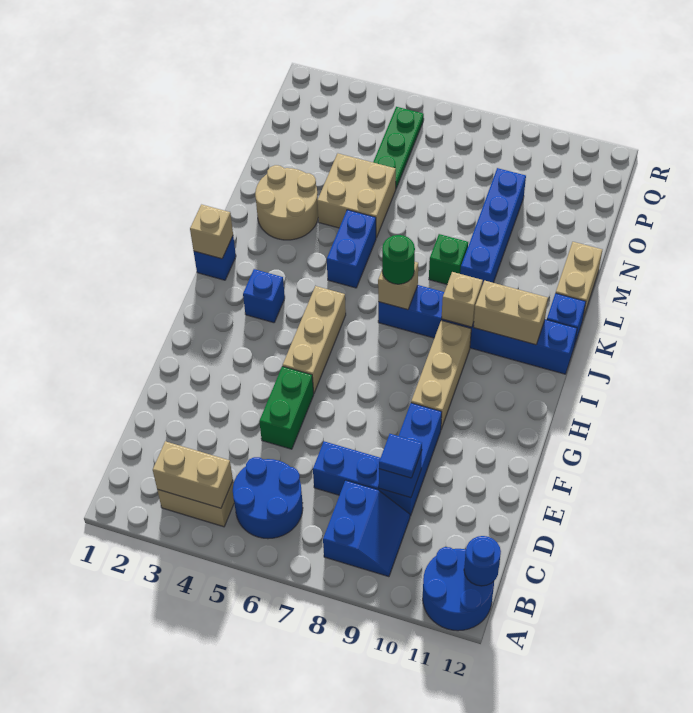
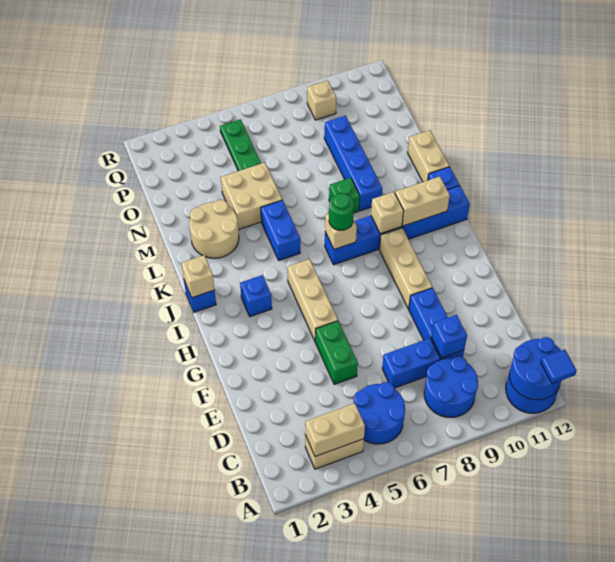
blue 2x2 slope [323,480,410,577] -> blue 2x2 round brick [424,356,478,417]
blue 1x1 round brick [464,536,501,586] -> blue 2x2 round brick [509,337,561,400]
blue 1x1 tile [379,434,422,478] -> blue 1x1 tile moved to [541,349,577,384]
none -> tan 1x1 brick [307,80,336,120]

